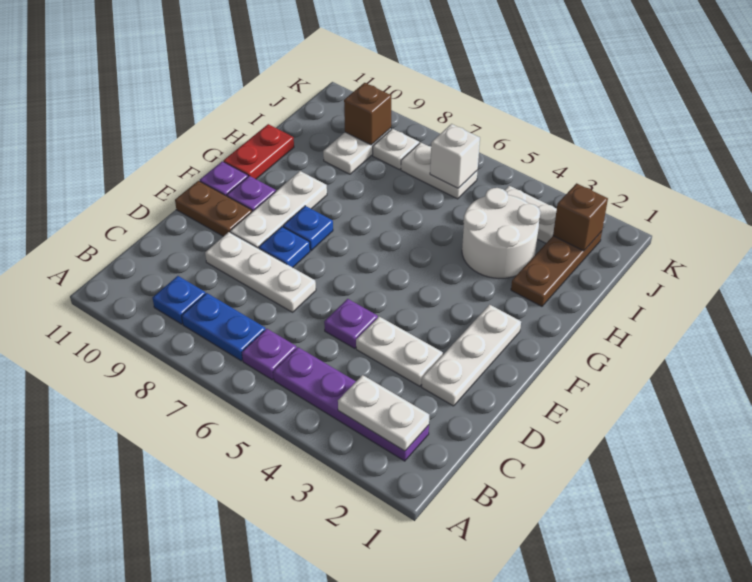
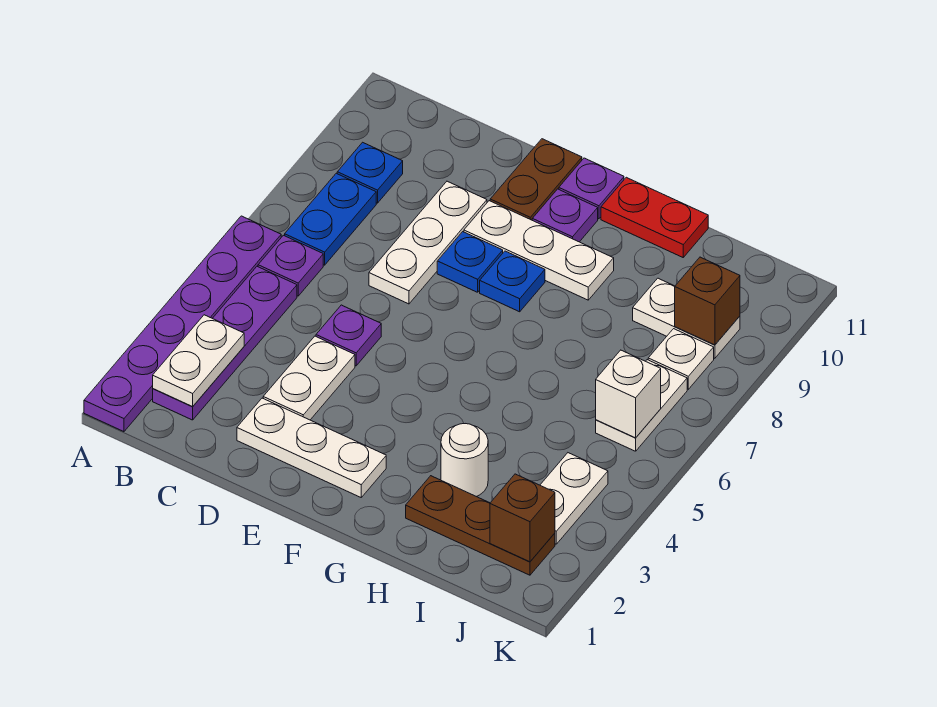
none -> purple 1x6 plate [84,216,281,432]
white 2x2 round brick [462,188,540,278] -> white 1x1 round brick [441,424,488,497]

